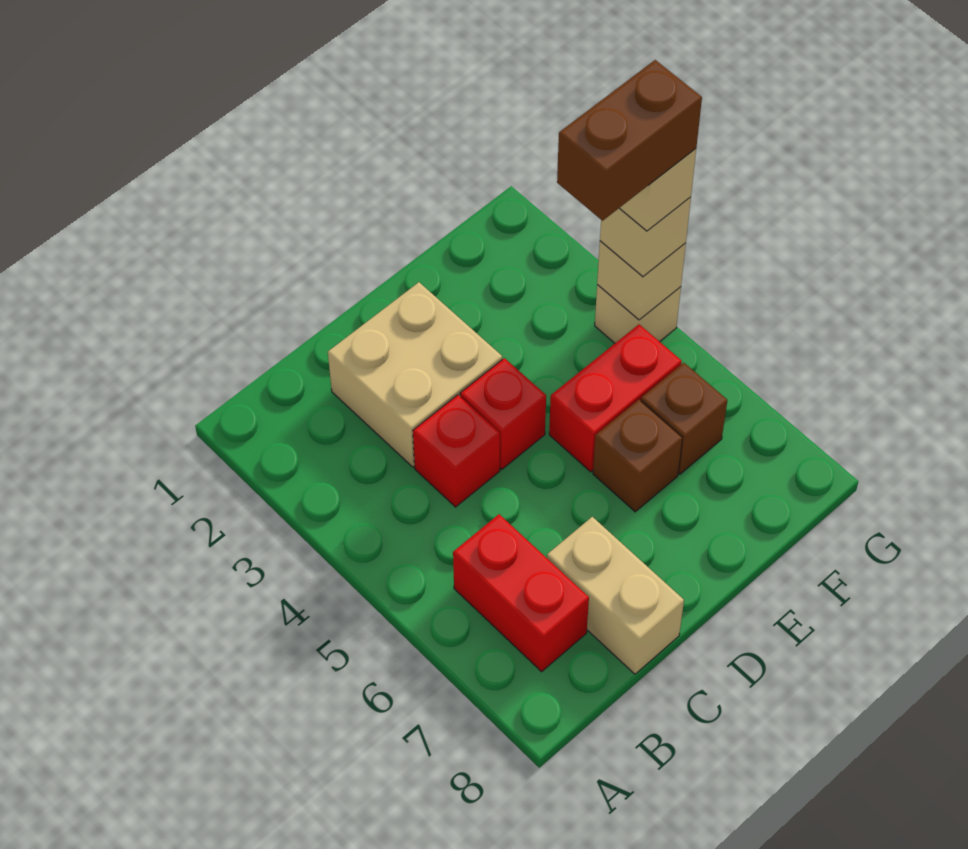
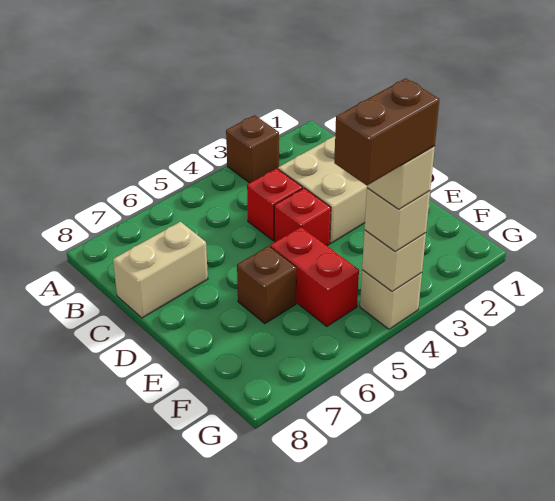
red 1x2 brick [453,514,589,672] -> none
brown 1x2 brick [557,60,702,221] -> brown 1x2 brick turned to [334,78,440,185]
brown 1x1 brick [641,363,727,474] -> brown 1x1 brick moved to [226,115,279,183]

